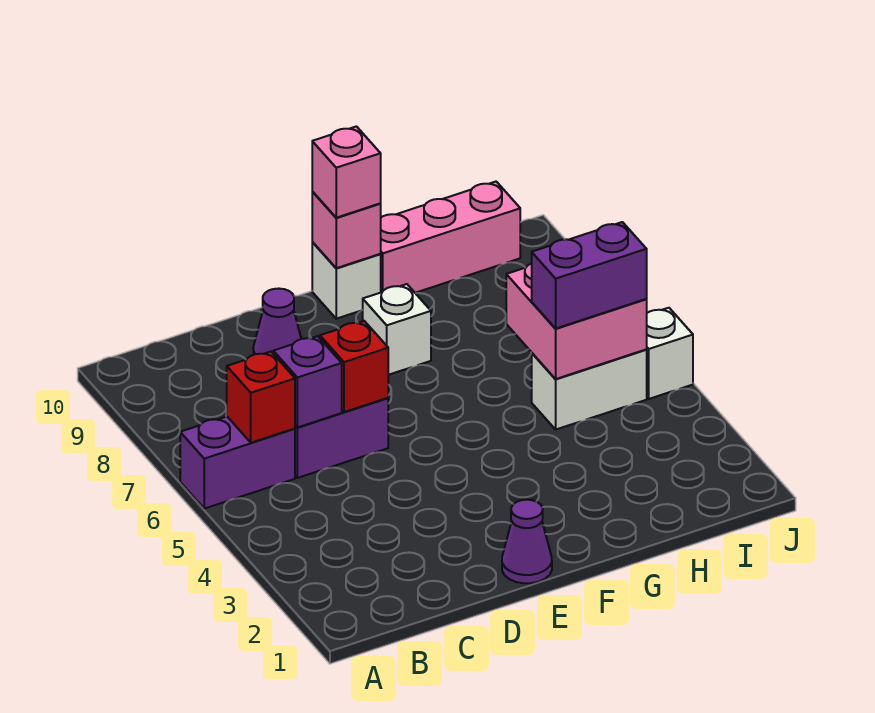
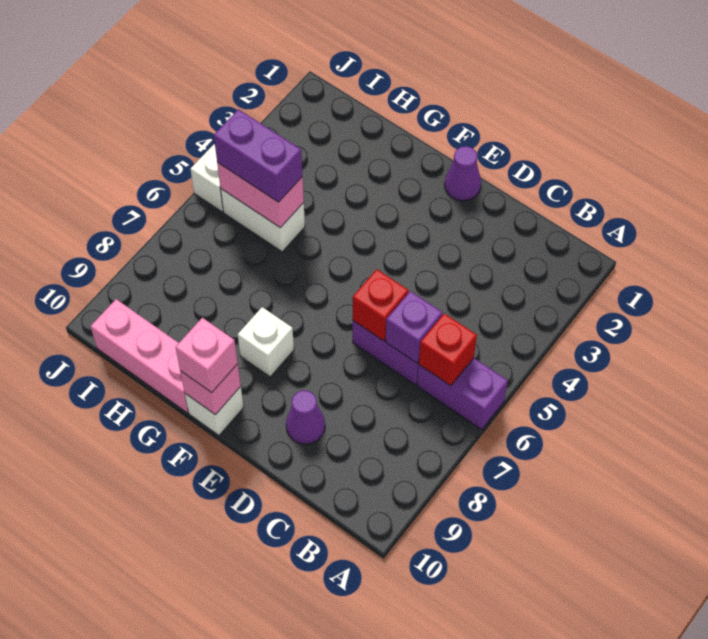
pink 2x2 brick [506,263,647,379] -> pink 1x2 brick [217,163,304,228]

